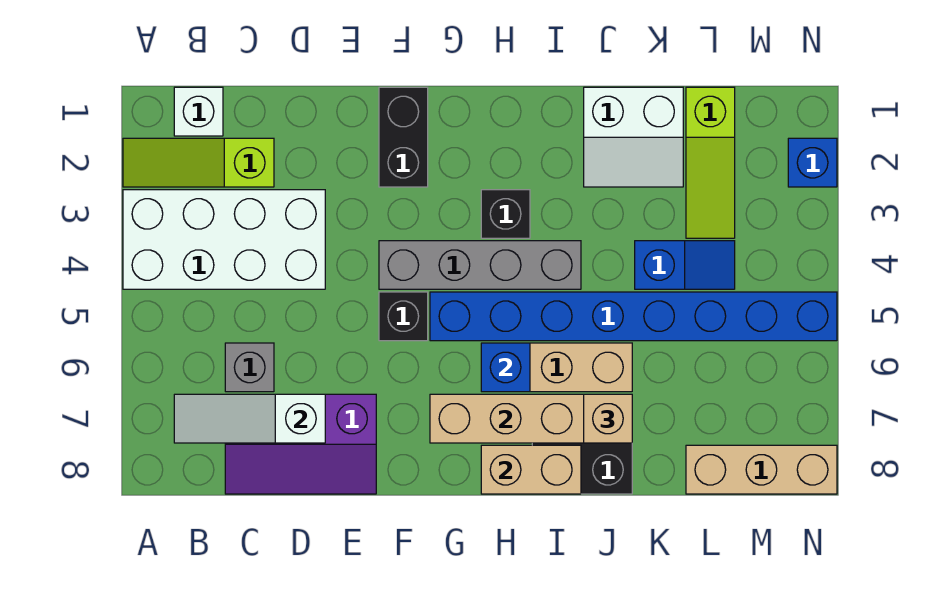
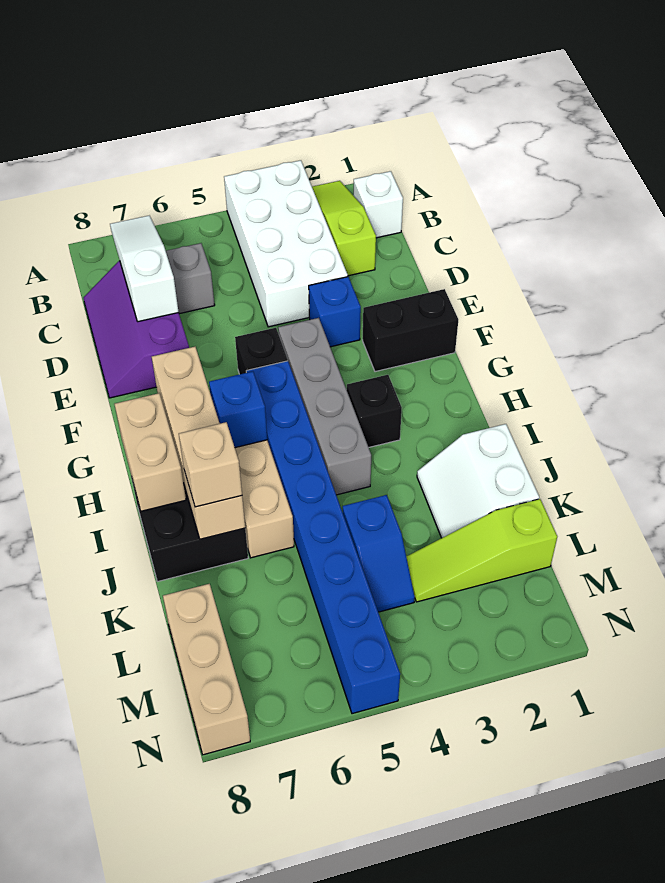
blue 1x1 brick [788,138,837,187] -> blue 1x1 brick moved to [309,277,361,347]

